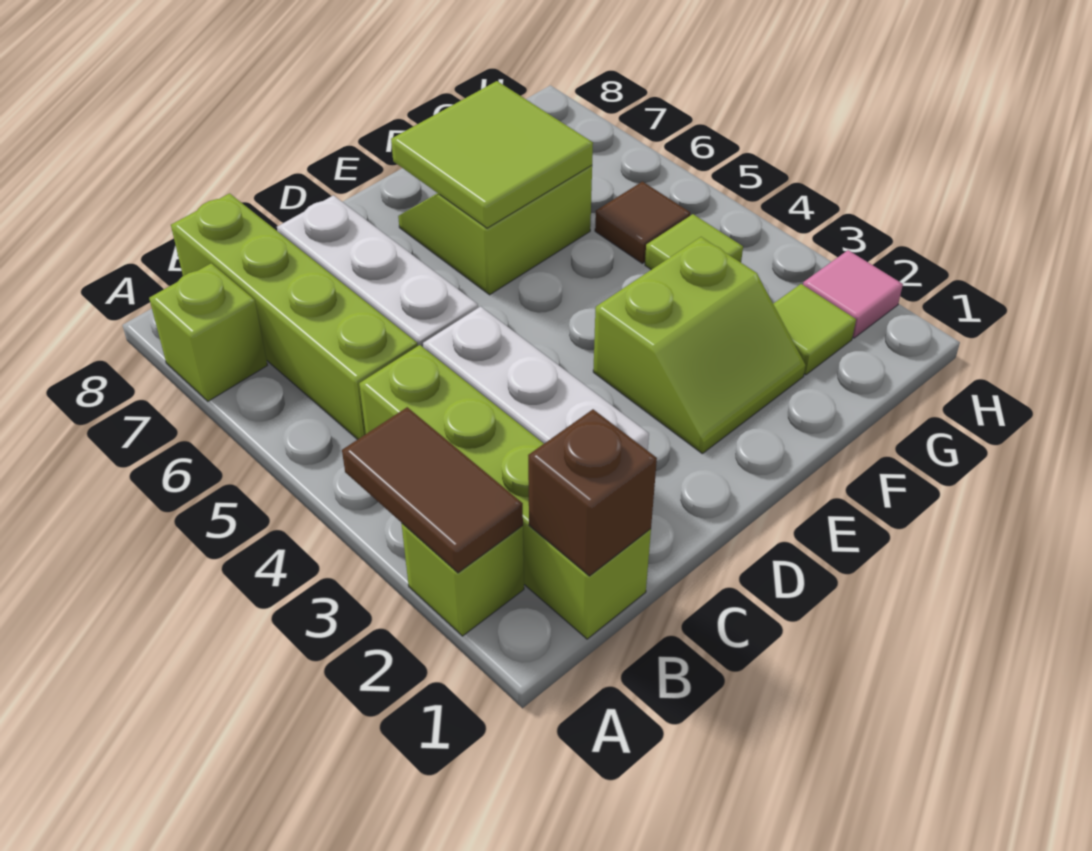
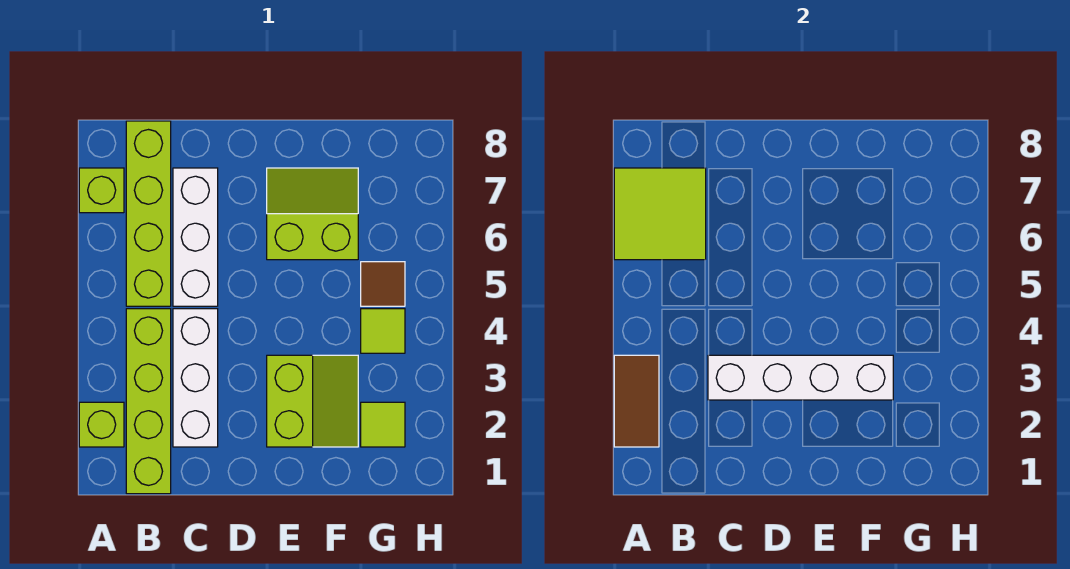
brown 1x1 brick [528,409,657,576] -> none
none -> white 1x4 brick [708,355,893,400]
lime 2x2 slope [593,237,805,453] -> lime 2x2 slope turned to [267,355,358,447]
lime 2x2 tile [391,81,593,228] -> lime 2x2 tile moved to [614,168,706,260]
pink 1x1 tile [803,250,903,338] -> none

